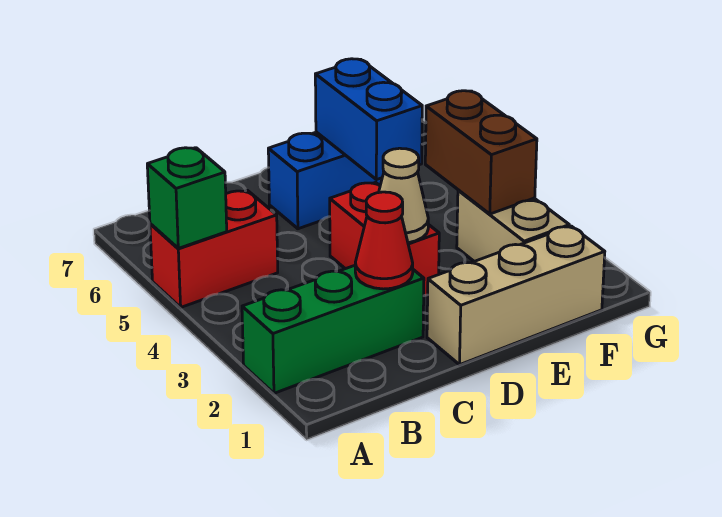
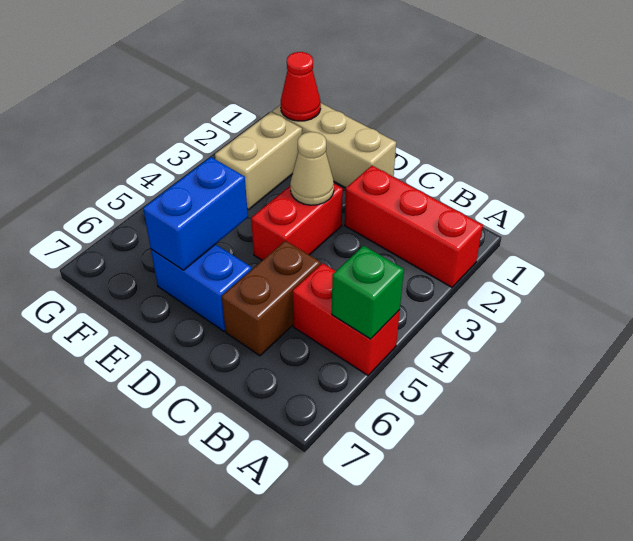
green 1x3 brick [242,266,424,393] -> red 1x3 brick [345,166,483,287]
red 1x1 cone [355,192,413,289] -> red 1x1 cone moved to [281,52,321,121]
brown 1x2 brick [425,91,537,214] -> brown 1x2 brick moved to [222,241,321,356]

